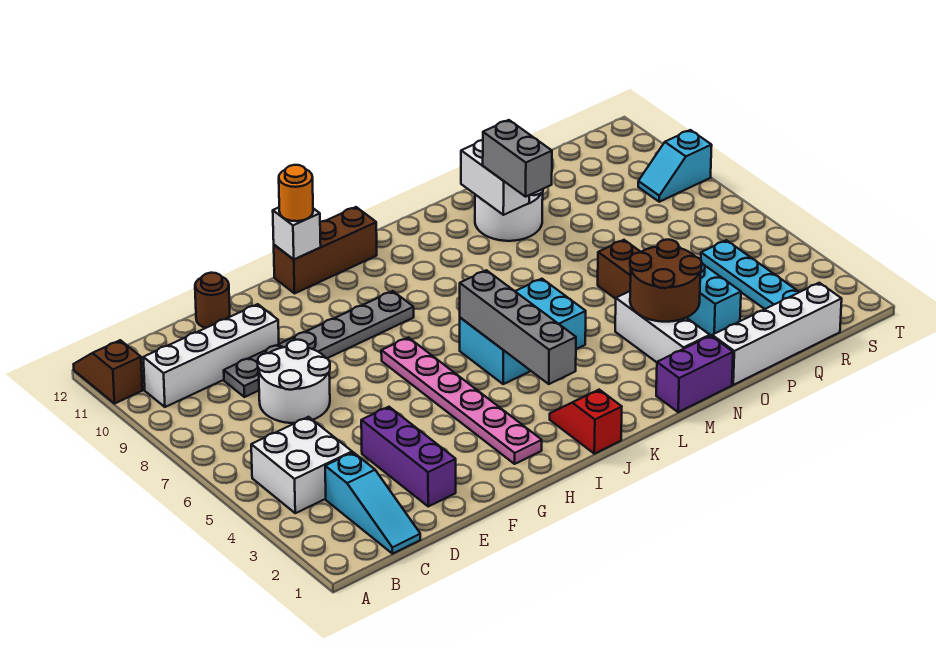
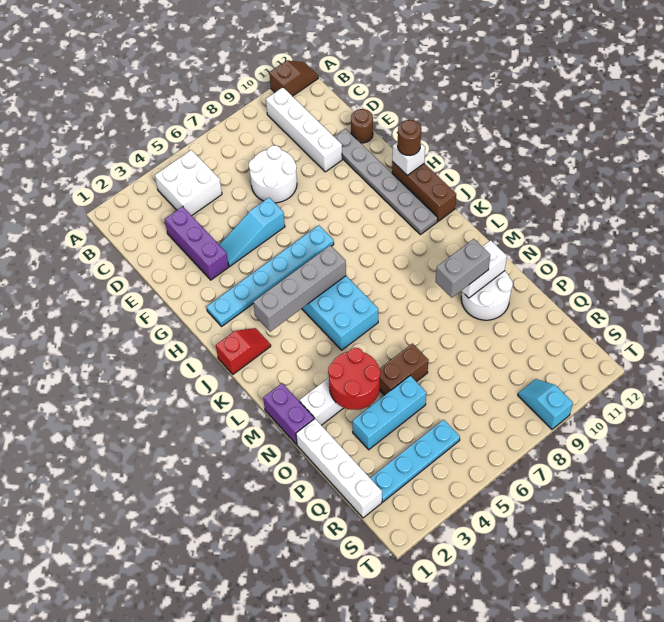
cyan 1x3 slope [325,452,420,554] -> cyan 1x3 slope moved to [219,198,285,266]
grey 1x6 plate [224,291,414,397] -> grey 1x6 plate moved to [334,129,438,235]
purple 1x3 brick [361,407,456,506] -> purple 1x3 brick turned to [165,206,229,280]
pink 1x6 plate [381,337,542,464] -> cyan 1x6 plate [207,225,334,326]
orange 1x1 round brick [279,165,313,221] -> brown 1x1 round brick [398,120,421,155]
brown 2x2 round brick [630,240,702,322] -> red 2x2 round brick [328,348,381,410]

